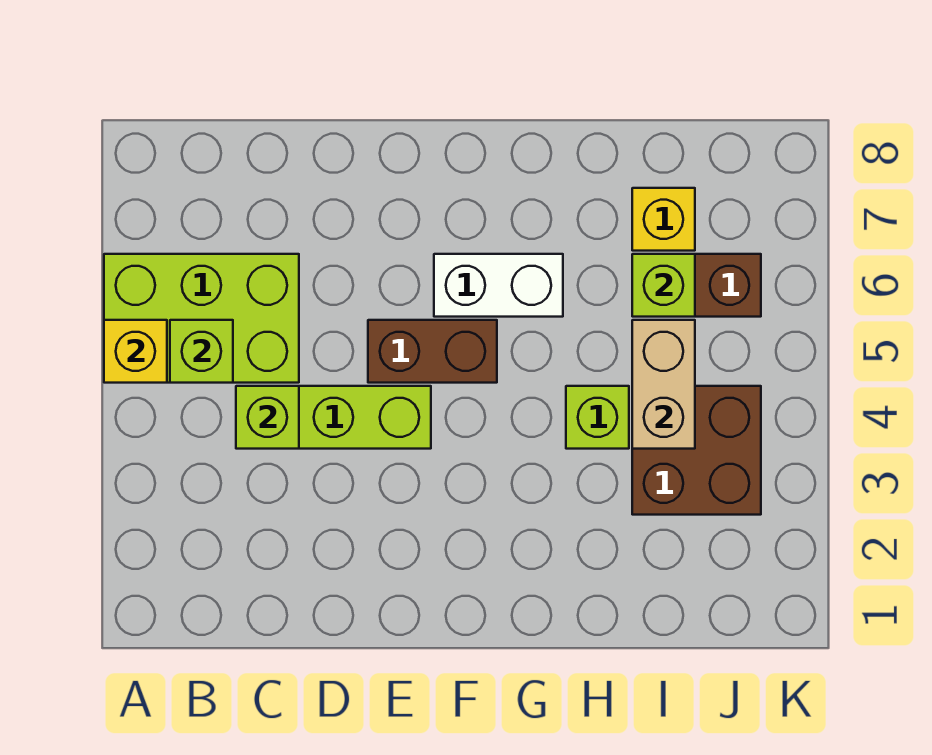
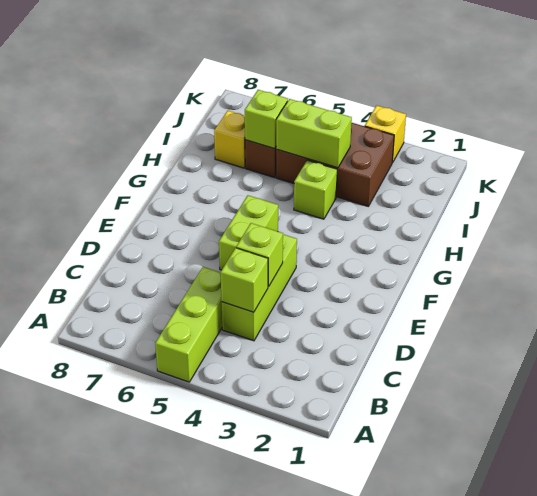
lime 2x3 brick [104,254,299,383] -> lime 1x3 brick [155,267,222,382]
yellow 1x1 brick [104,320,167,383] -> yellow 1x1 brick moved to [365,105,406,162]
lime 1x1 brick [170,320,233,383] -> lime 1x1 brick moved to [236,223,283,286]
brown 1x2 brick [368,320,497,383] -> lime 1x2 brick [219,195,278,270]
white 1x2 brick [434,254,563,317] -> none
brown 2x2 brick [632,386,761,515] -> brown 2x3 brick [276,123,394,206]
tan 1x2 brick [632,320,695,449] -> lime 1x2 brick [276,99,352,168]

